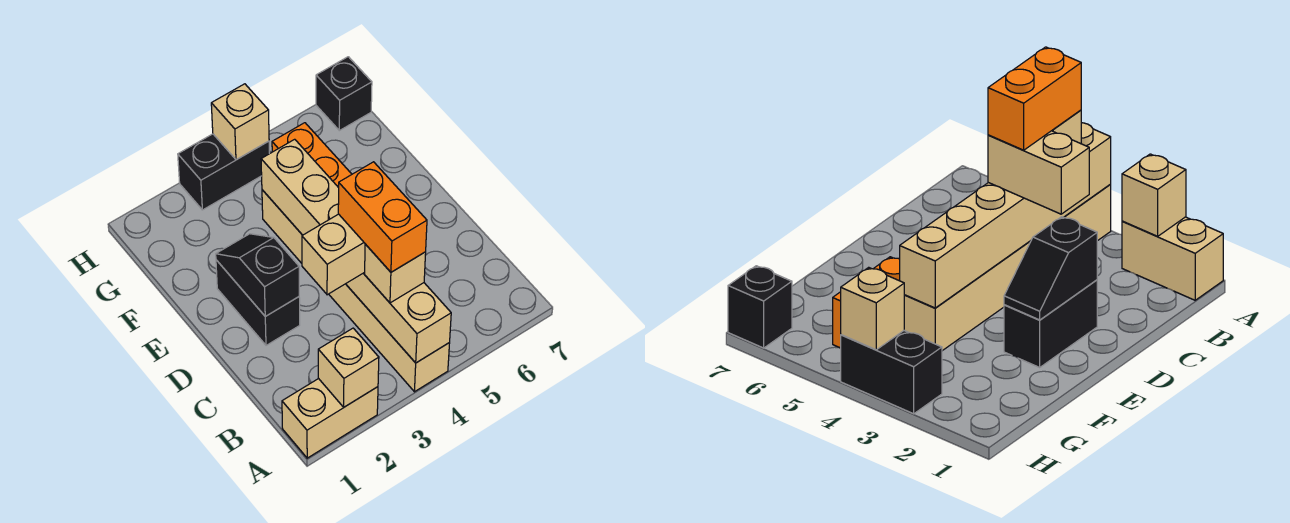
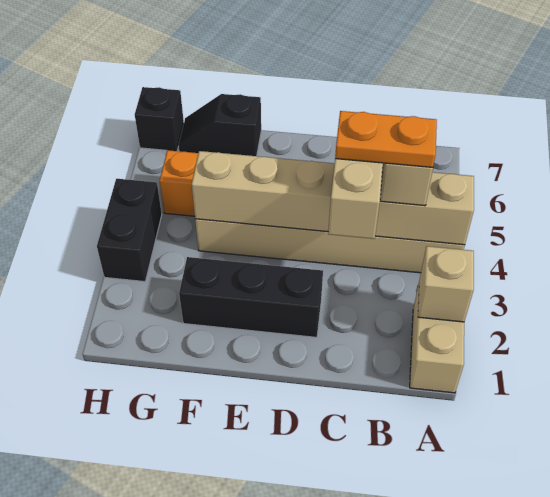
orange 1x2 brick [338,162,427,272] -> orange 1x2 plate [335,111,437,167]
black 1x2 brick [216,260,300,345] -> black 1x3 brick [179,257,323,337]
black 1x2 slope [216,234,299,316] -> black 1x2 slope moved to [179,94,261,156]
tan 1x1 brick [211,84,269,160] -> none

